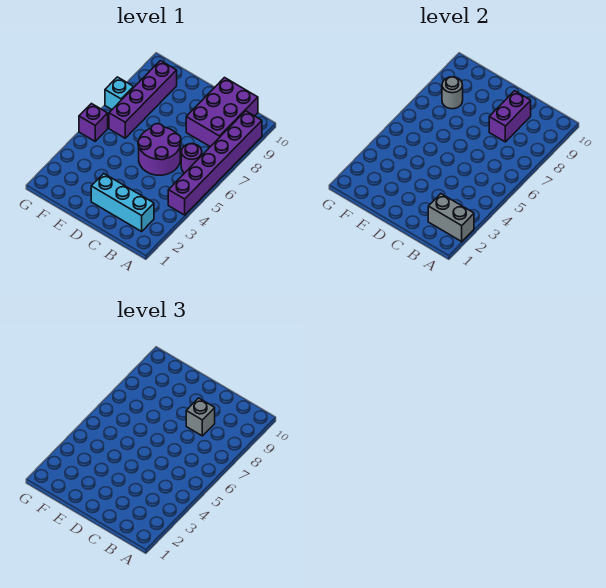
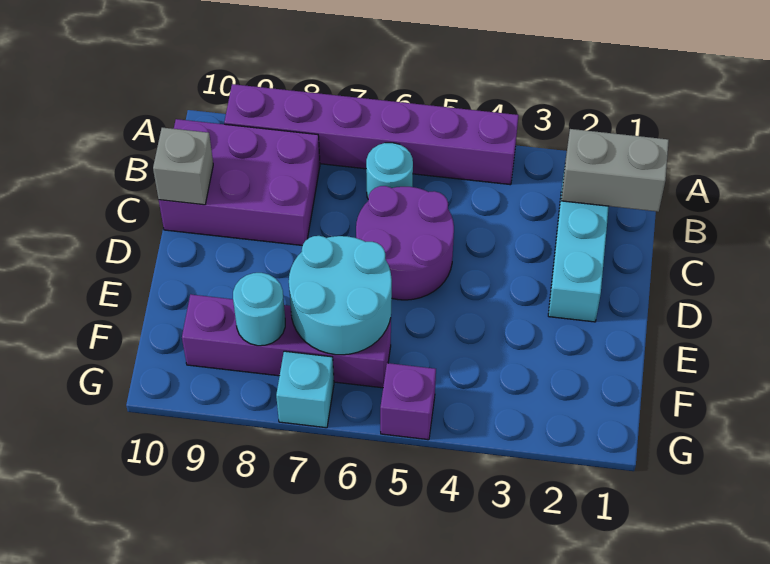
grey 1x2 brick [428,194,474,241] -> grey 1x2 brick turned to [561,129,669,212]
purple 1x1 round brick [181,144,202,173] -> cyan 1x1 round brick [366,143,413,198]
purple 1x2 brick [489,91,531,142] -> none
grey 1x1 brick [186,398,215,436] -> grey 1x1 brick moved to [153,128,213,205]
none -> cyan 2x2 round brick [289,236,392,355]
grey 1x1 round brick [442,77,463,109] -> cyan 1x1 round brick [233,273,285,346]

